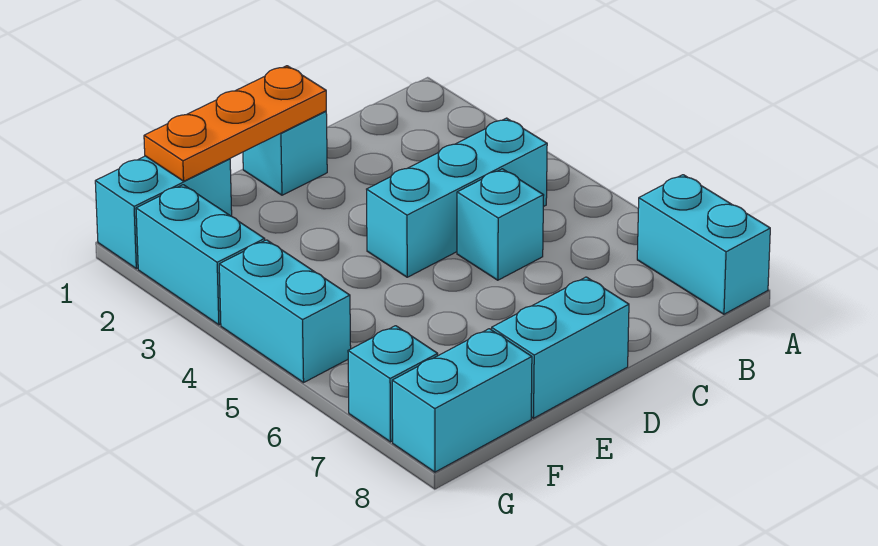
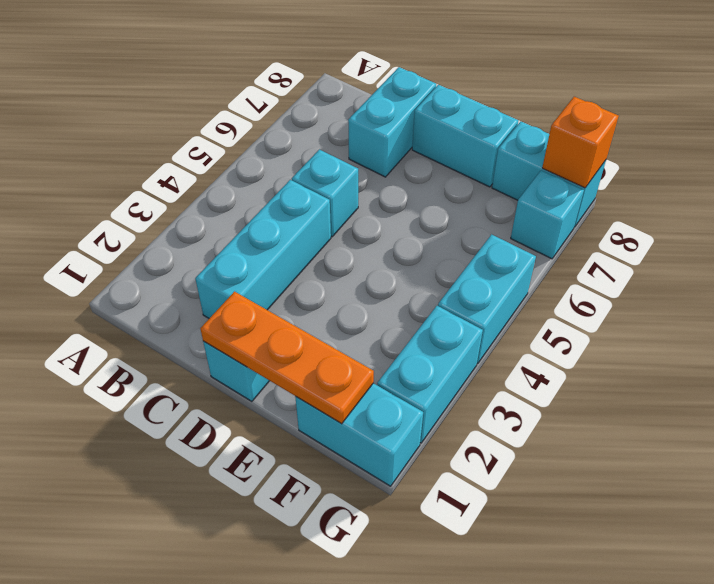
cyan 1x2 brick [637,175,770,314] -> cyan 1x2 brick moved to [348,67,436,177]
cyan 1x3 brick [367,118,547,277] -> cyan 1x3 brick turned to [195,180,331,318]
none -> orange 1x1 brick [542,97,619,188]

